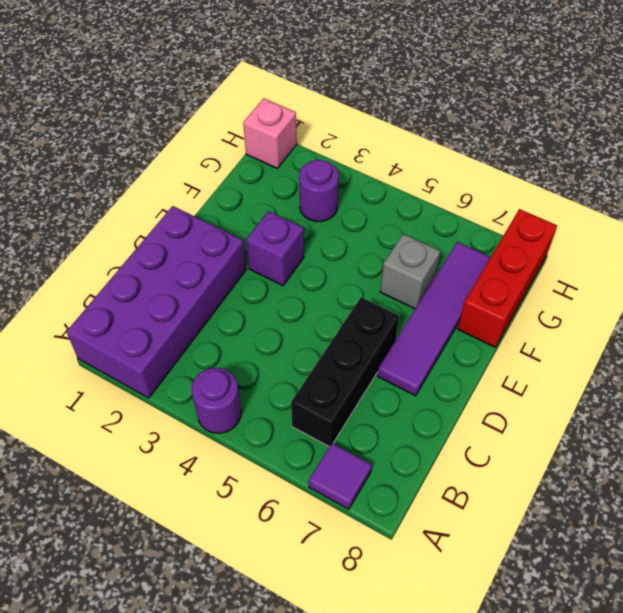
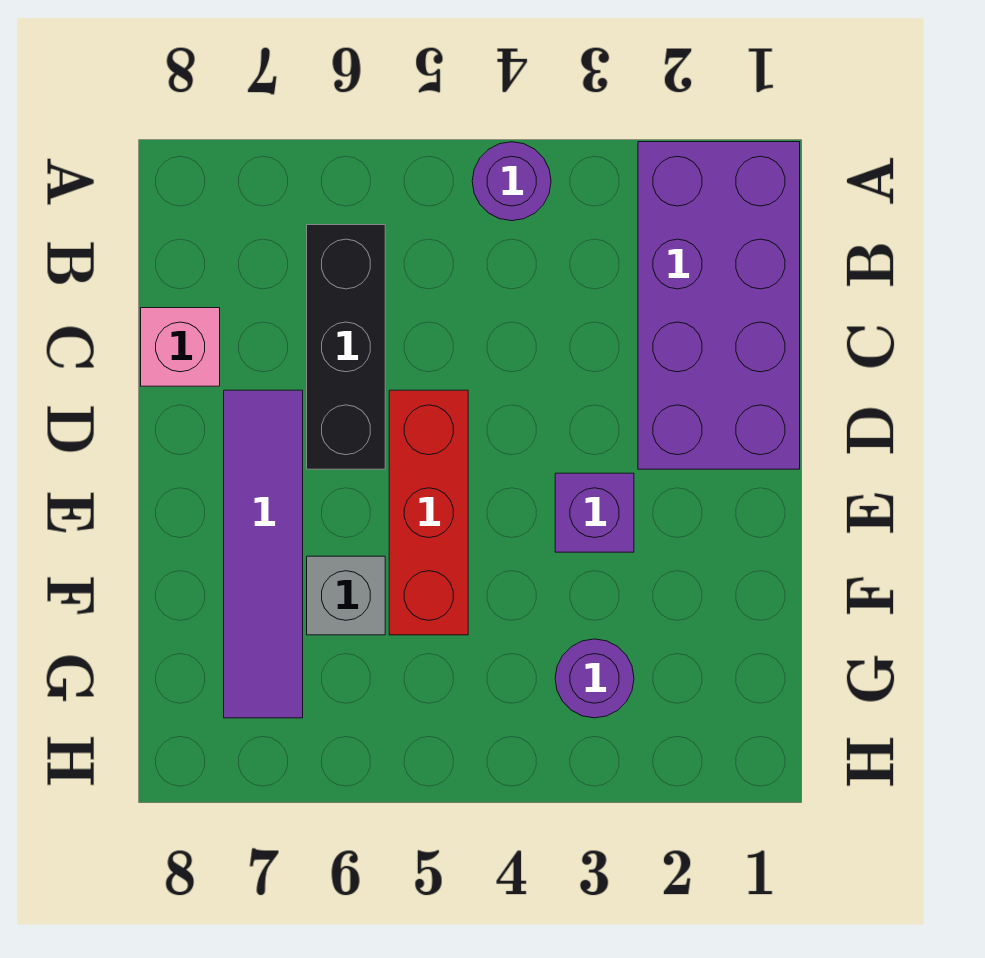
purple 1x1 tile [309,443,372,509] -> none
red 1x3 brick [458,209,557,347] -> red 1x3 brick moved to [389,390,468,635]
pink 1x1 brick [243,98,297,168] -> pink 1x1 brick moved to [141,308,220,386]

